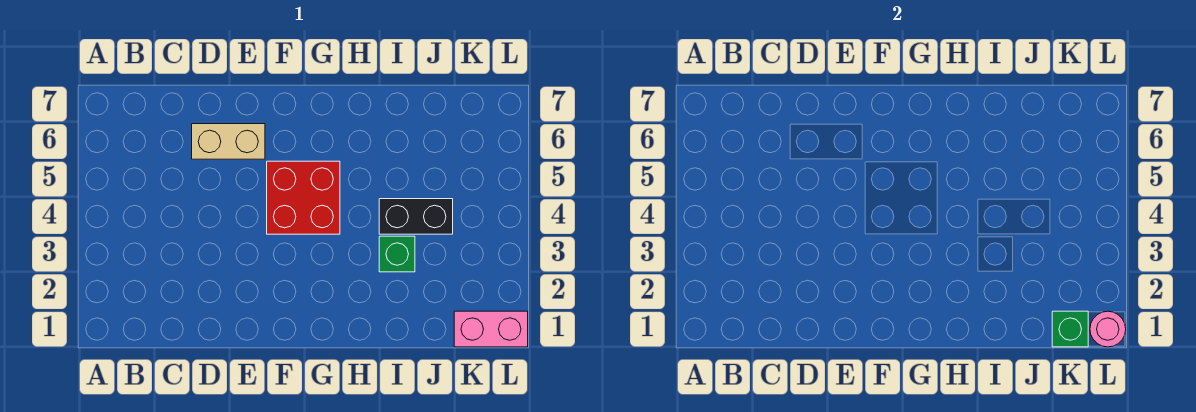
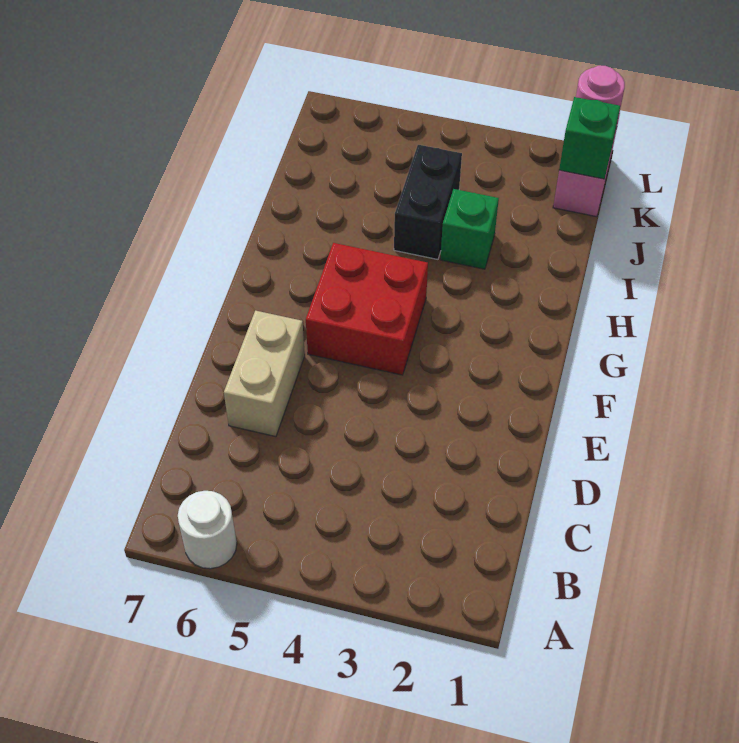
none -> white 1x1 round brick [178,491,237,569]

